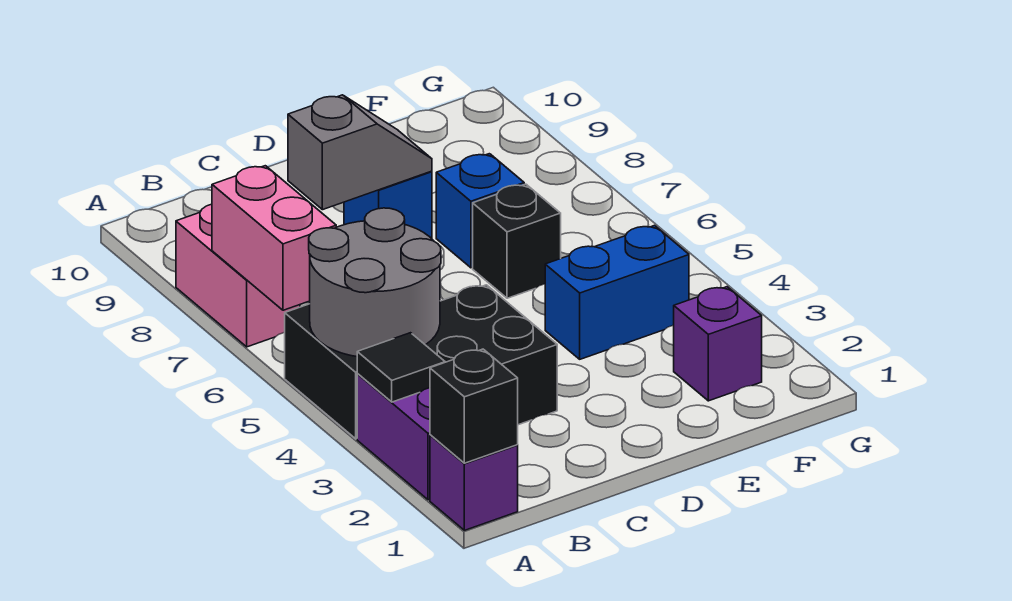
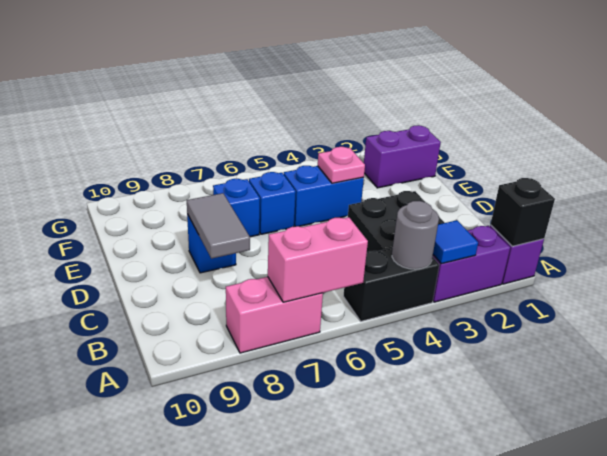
black 1x1 tile [357,333,445,402] -> blue 1x1 tile [433,220,478,264]
grey 2x2 round brick [309,208,441,357] -> grey 1x1 round brick [392,201,439,269]
grey 1x2 slope [288,95,432,210] -> grey 1x2 tile [187,193,250,259]
blue 1x2 brick [545,226,689,359] -> blue 1x2 brick turned to [284,166,364,227]
none -> pink 1x1 plate [318,147,365,183]
black 1x1 brick [473,184,561,298] -> blue 1x1 brick [249,172,296,234]
purple 1x1 brick [674,287,762,401] -> purple 1x2 brick [364,125,441,188]

